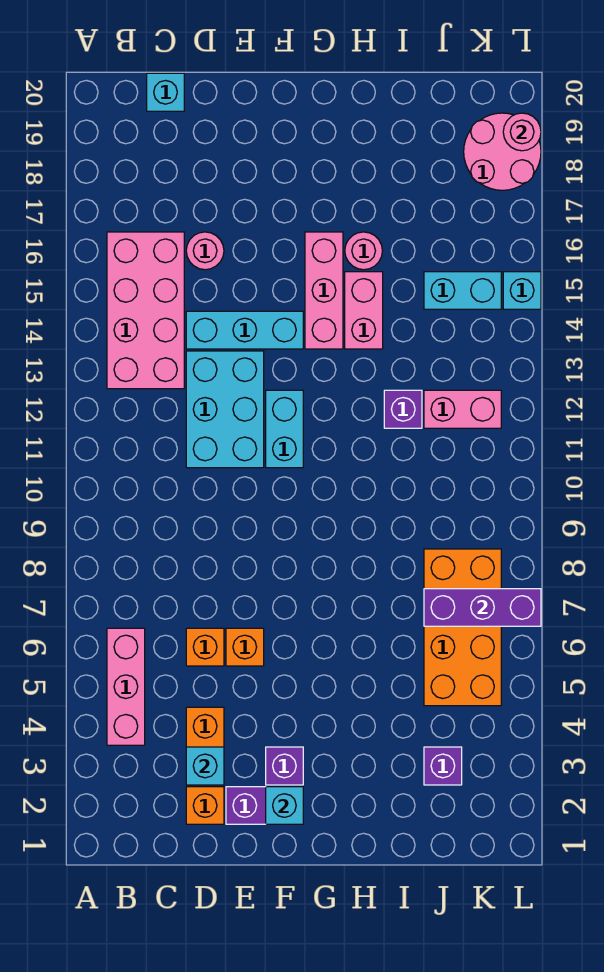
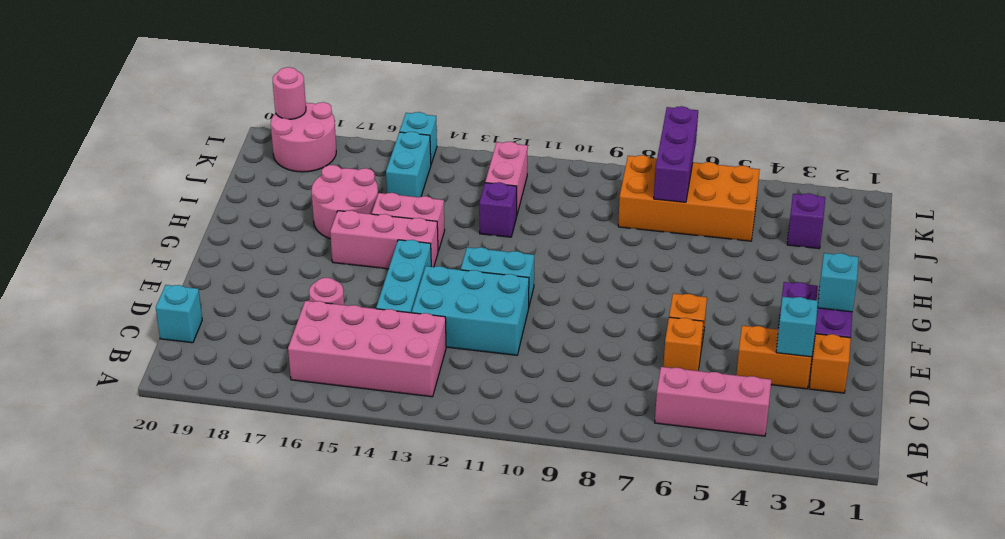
pink 1x1 round brick [345,232,382,270] -> pink 2x2 round brick [312,165,378,239]

